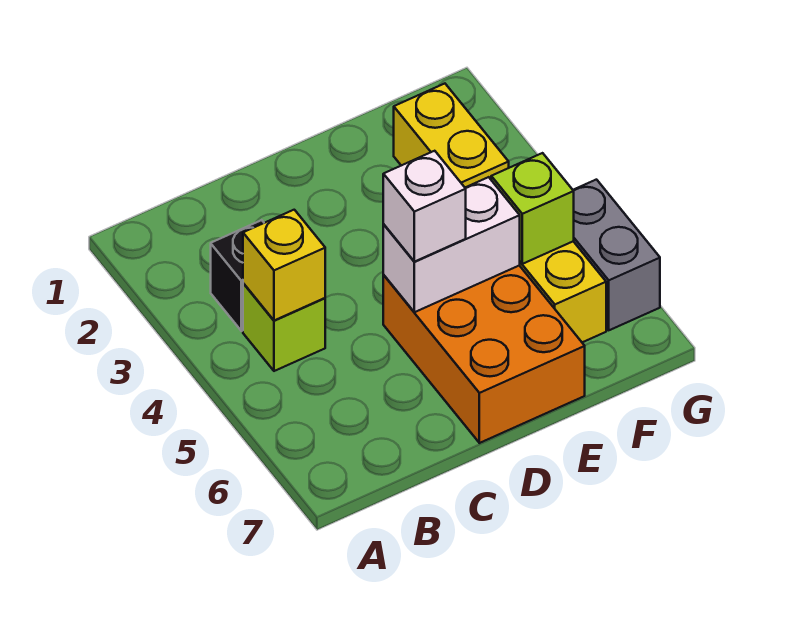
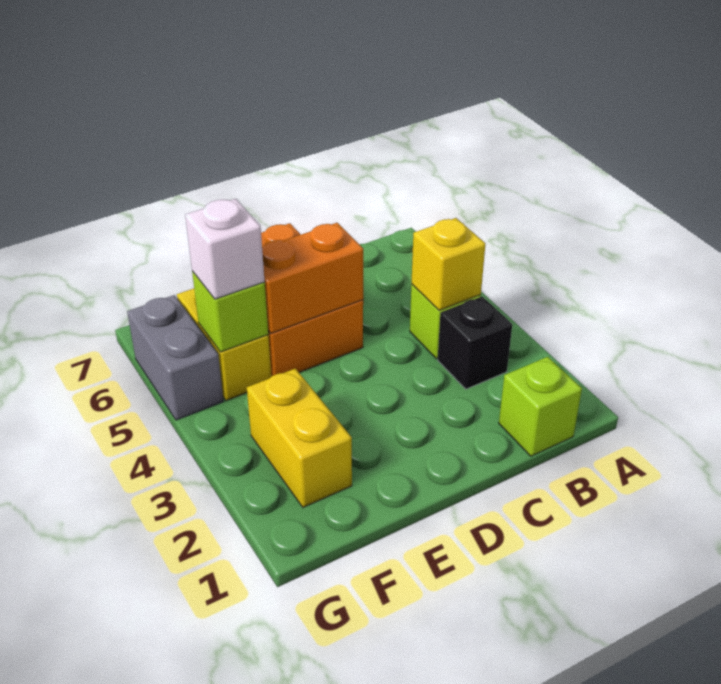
none -> lime 1x1 brick [499,357,582,456]
white 1x2 brick [383,177,520,312] -> orange 1x2 brick [262,223,363,333]
white 1x1 brick [383,151,466,262] -> white 1x1 brick moved to [185,199,265,299]

